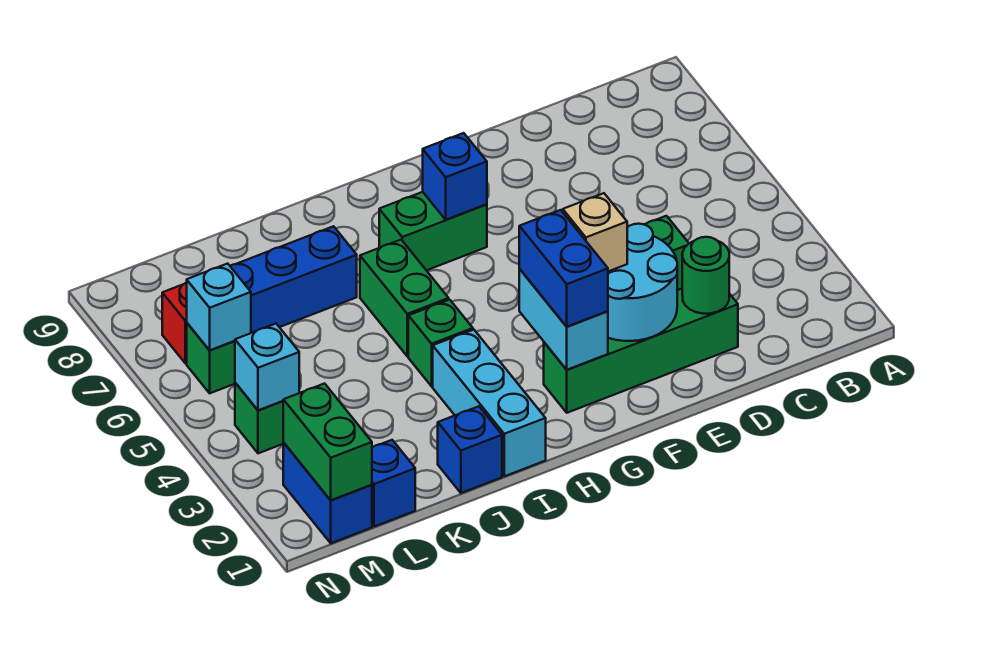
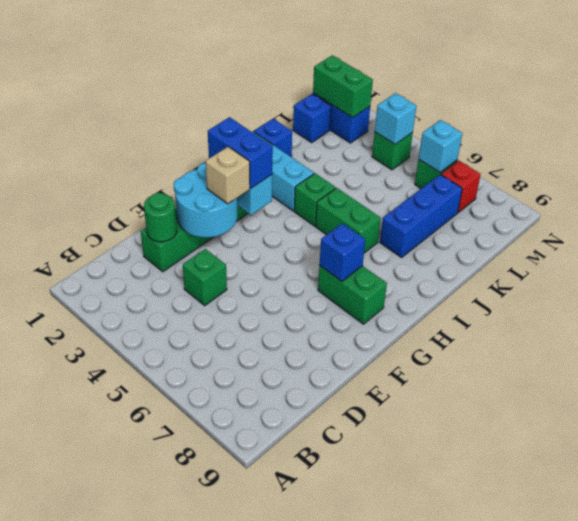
green 1x2 brick [379,192,487,270] -> green 1x2 brick turned to [318,266,387,324]

